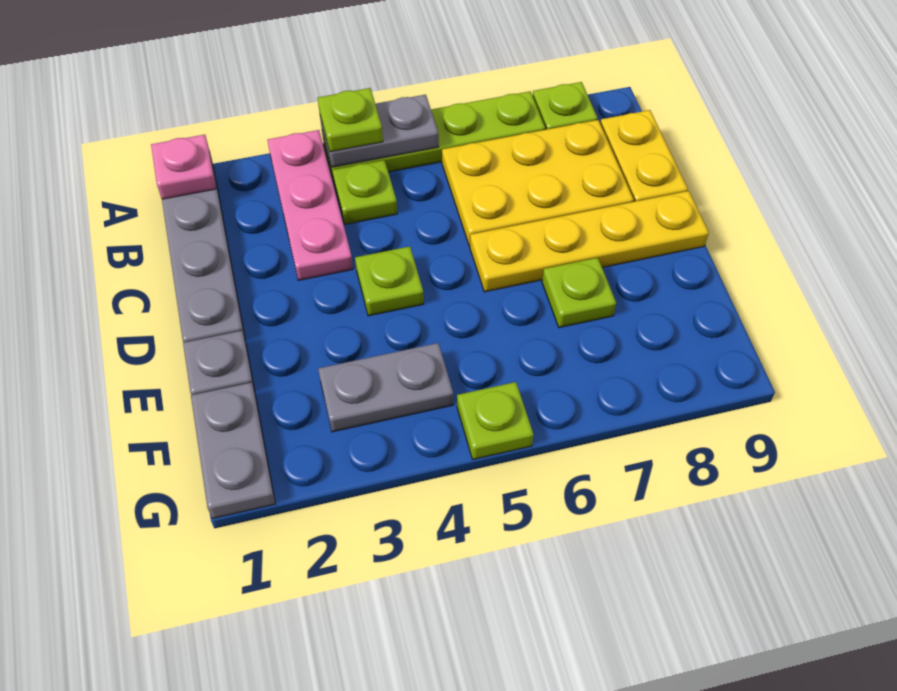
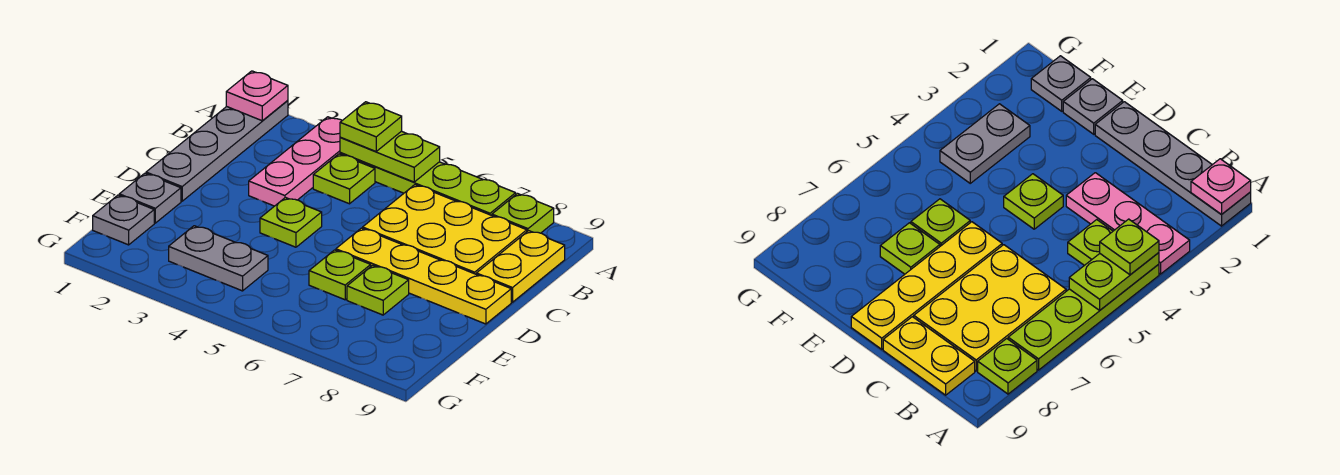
grey 1x2 plate [320,95,439,167] -> lime 1x2 plate [340,131,440,182]
grey 1x2 plate [191,382,275,519] -> grey 1x1 plate [93,195,154,245]
lime 1x1 plate [457,382,534,459] -> lime 1x1 plate moved to [309,250,371,300]

